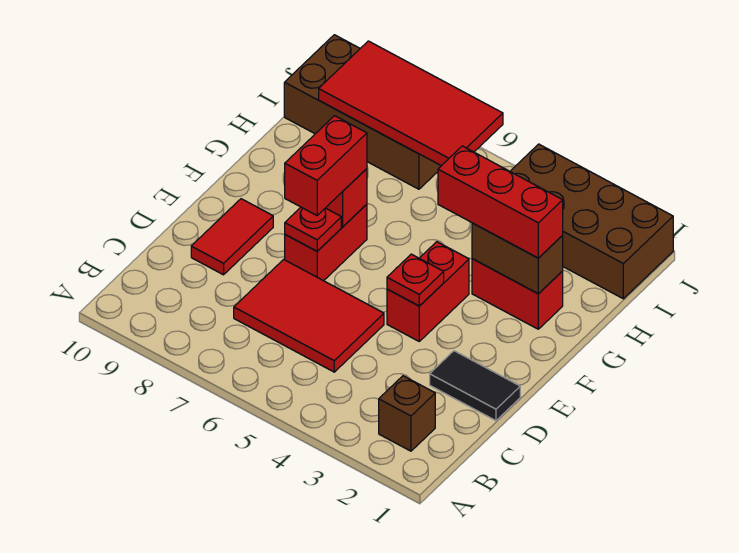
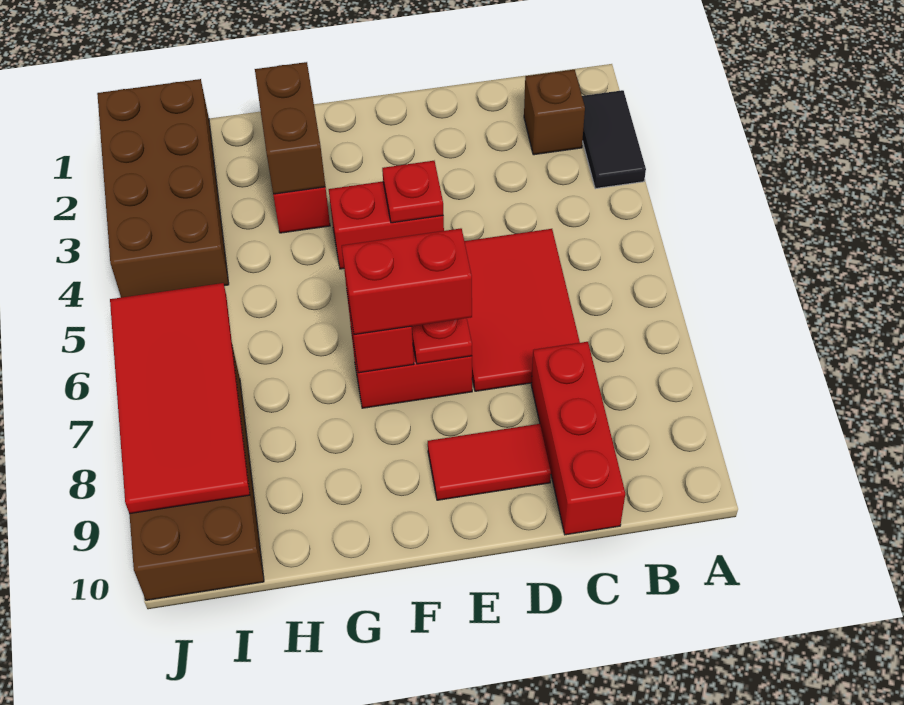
black 1x2 tile [430,351,520,421] -> black 1x2 tile moved to [582,90,646,189]
red 1x3 brick [438,146,563,258] -> red 1x3 brick moved to [531,342,625,535]

